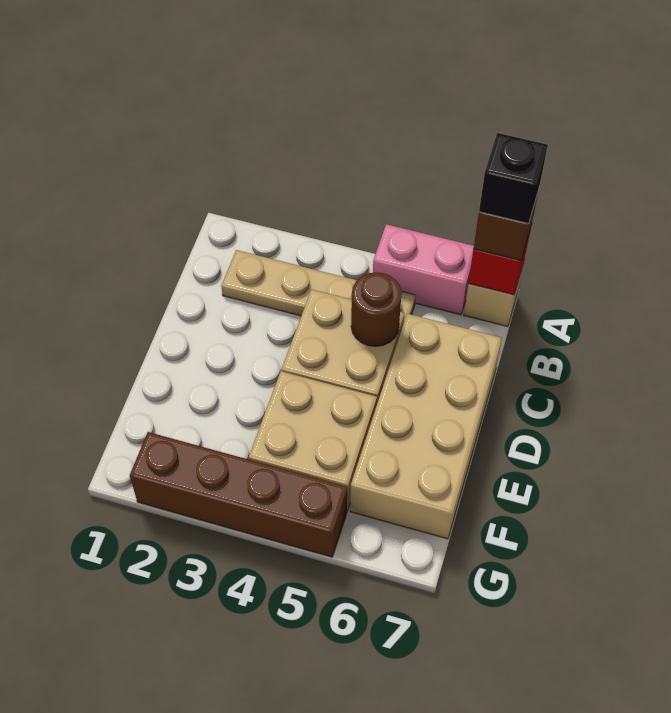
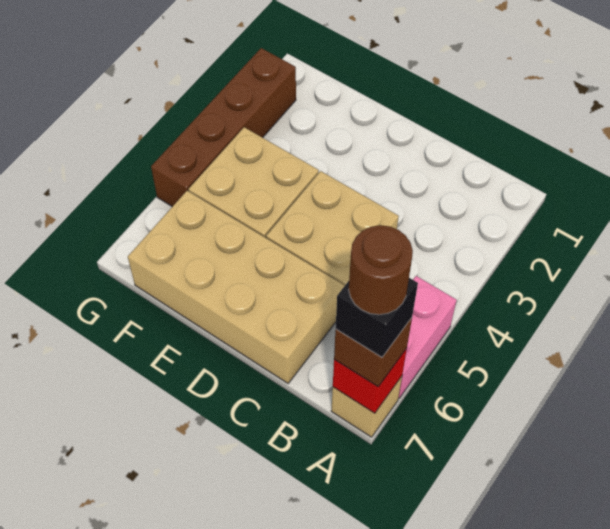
tan 1x4 plate [221,250,416,321] -> none
brown 1x1 round brick [351,272,402,346] -> brown 1x1 round brick moved to [349,225,413,315]

